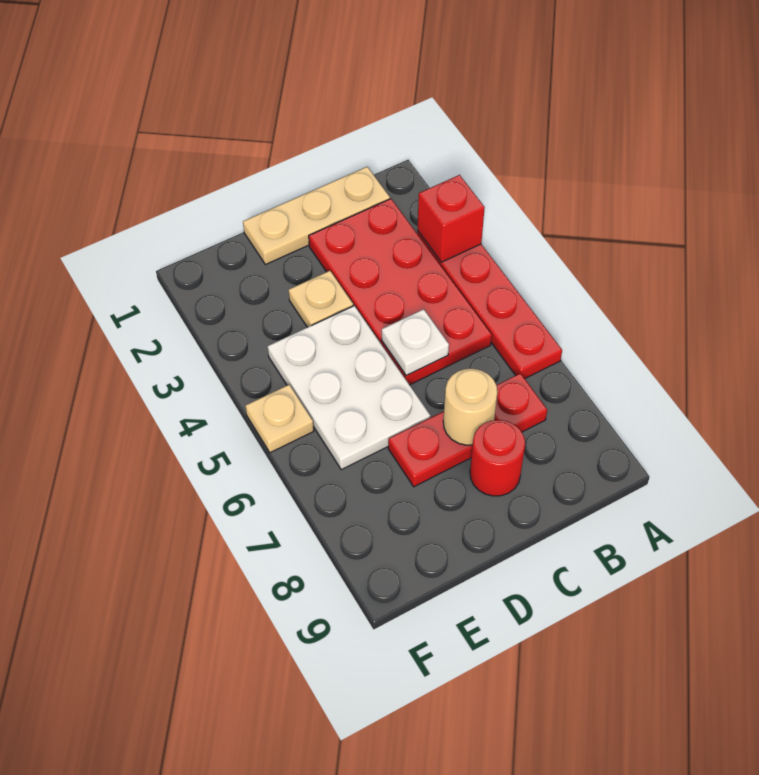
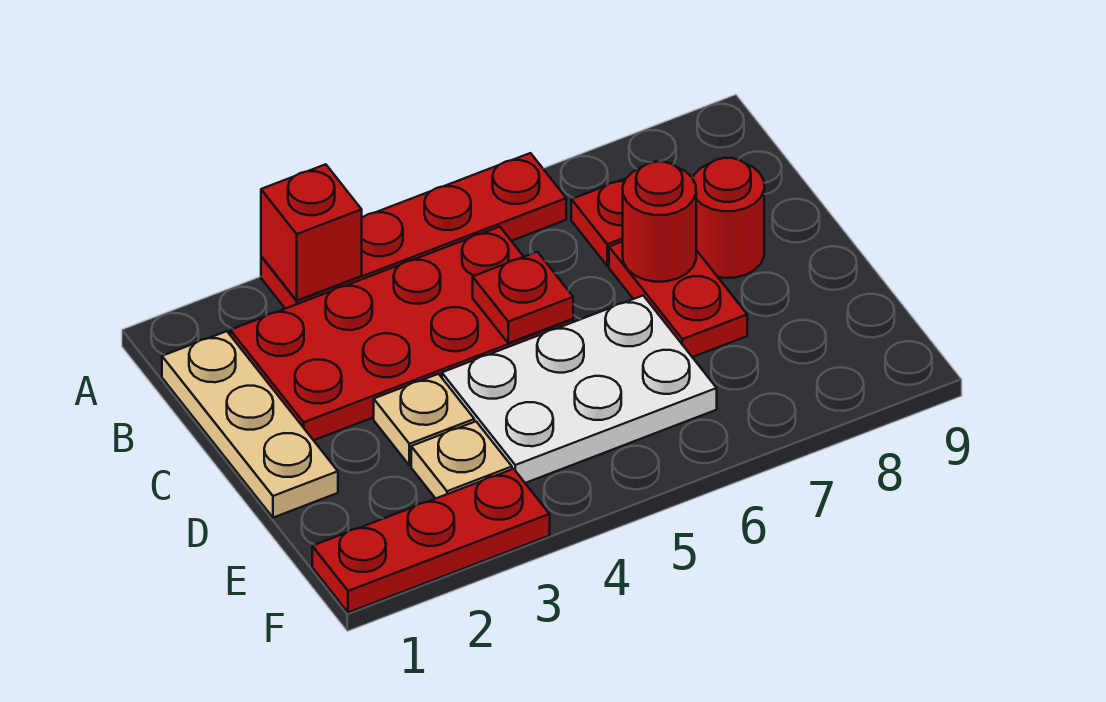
white 1x1 plate [382,309,449,376] -> red 1x1 plate [473,252,573,343]
tan 1x1 round brick [443,368,497,445] -> red 1x1 round brick [623,162,696,282]
none -> red 1x3 plate [312,469,550,613]
tan 1x1 plate [246,385,314,453] -> tan 1x1 plate moved to [411,422,512,499]

